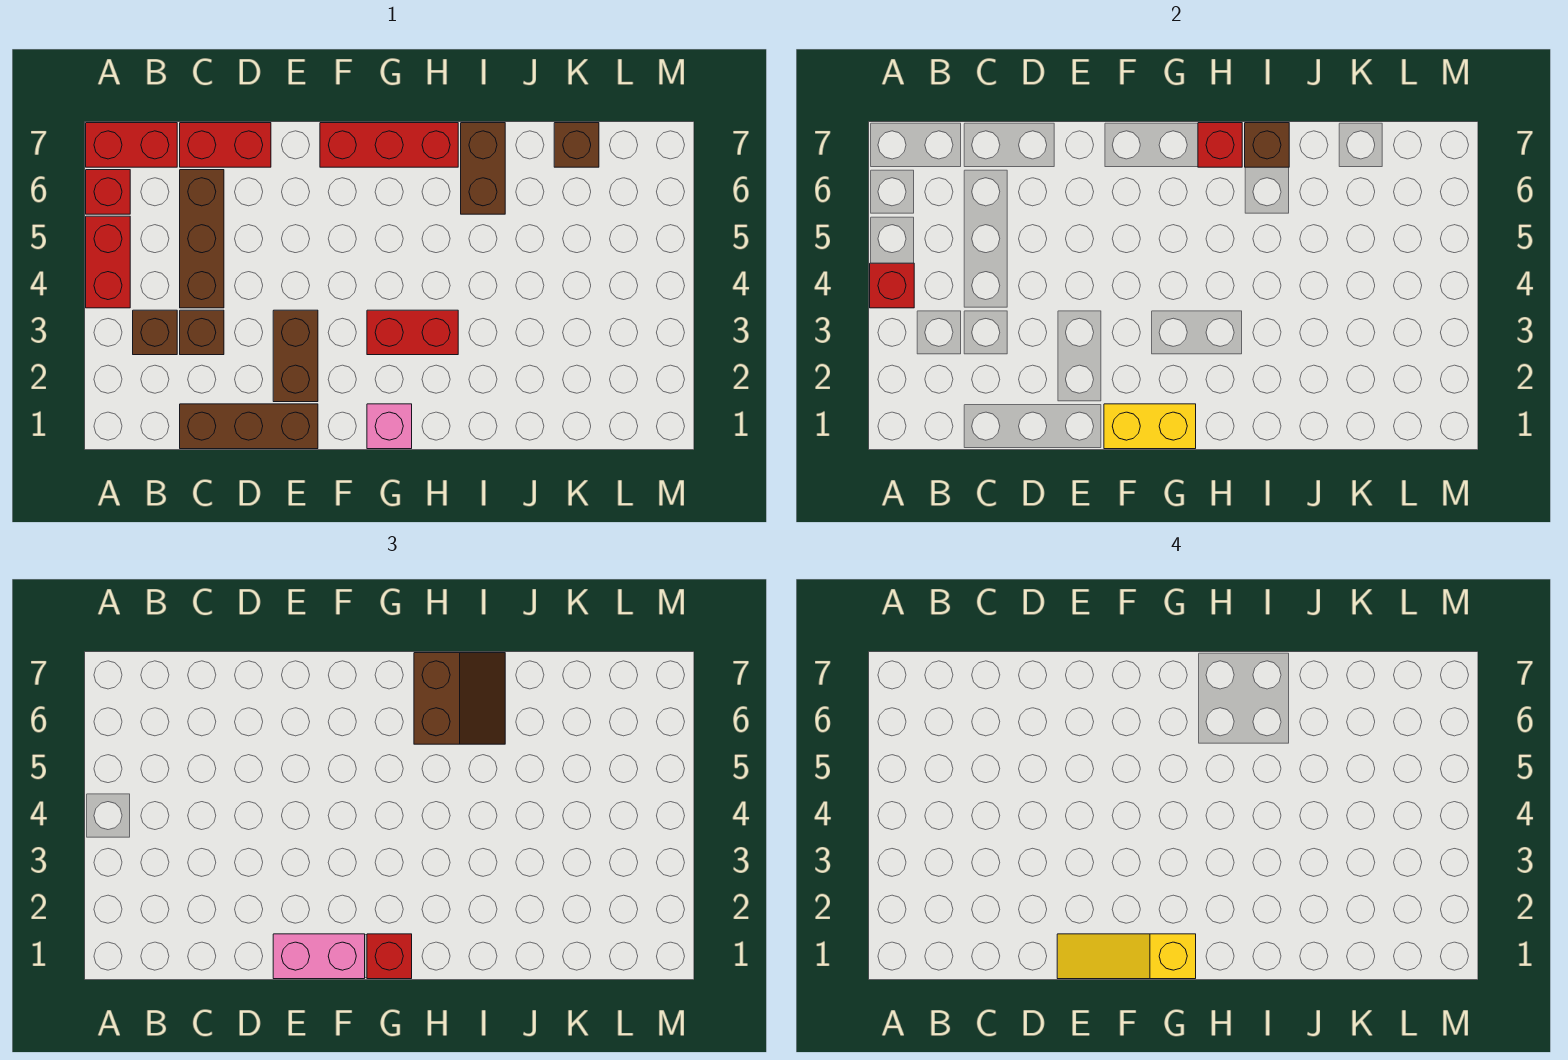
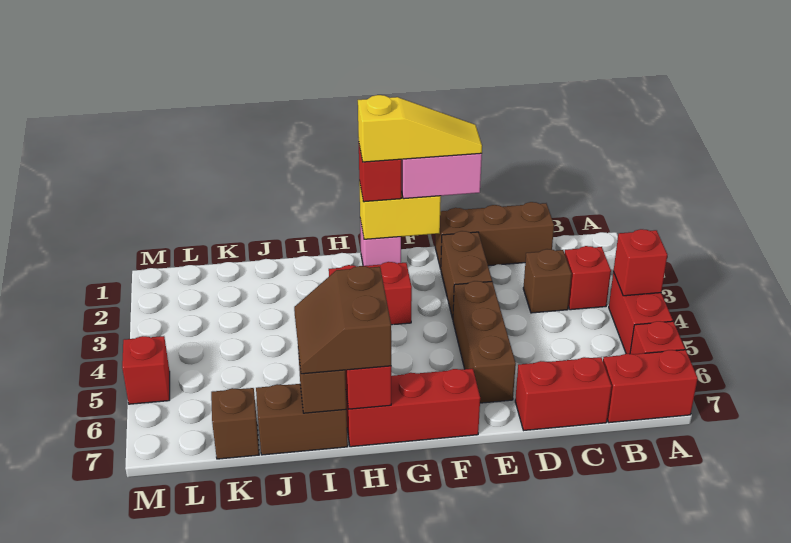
brown 1x1 brick [133,310,177,355] -> red 1x1 brick [565,246,611,310]
brown 1x3 brick [180,170,224,308] -> brown 1x3 brick moved to [453,281,516,403]
brown 1x2 brick [461,123,505,214] -> brown 1x2 brick turned to [256,384,348,455]
none -> red 1x1 brick [122,336,170,404]

